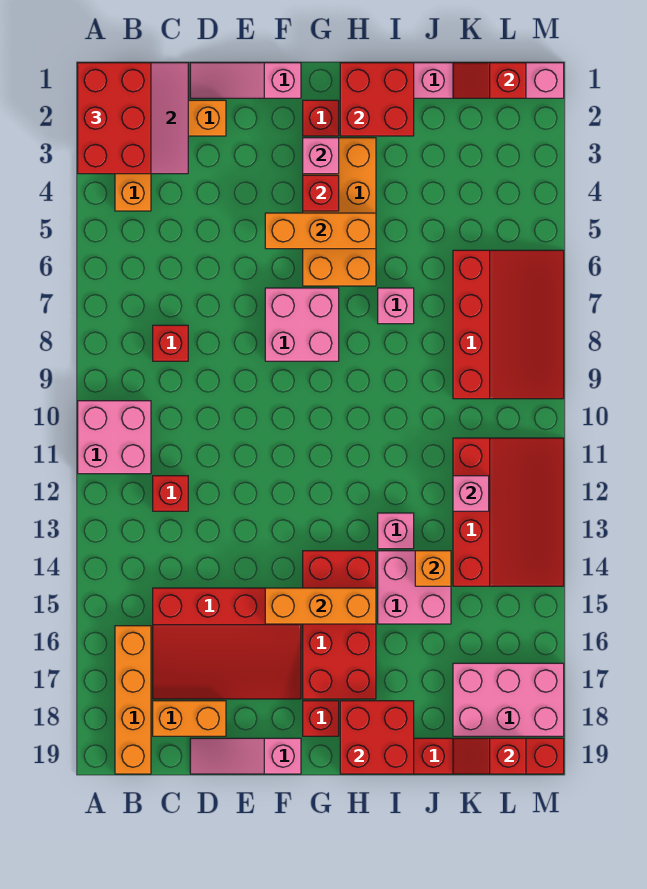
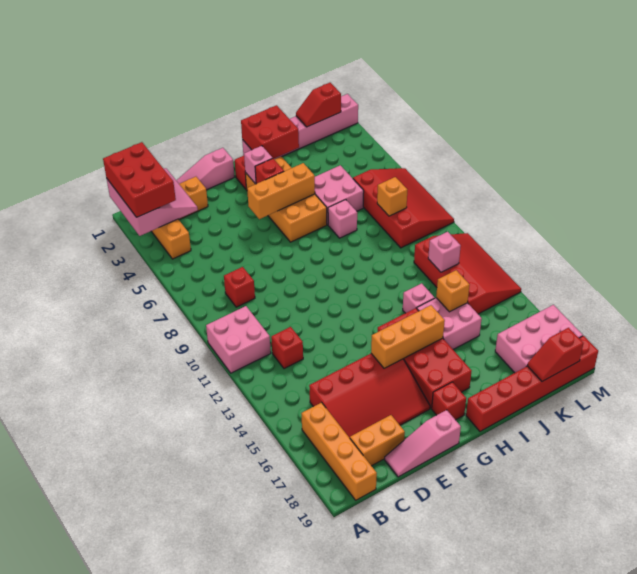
pink 2x2 brick [265,288,339,361] -> pink 2x2 brick moved to [315,165,364,225]
red 2x2 brick [340,701,414,774] -> none
none -> orange 1x1 brick [377,177,407,216]

